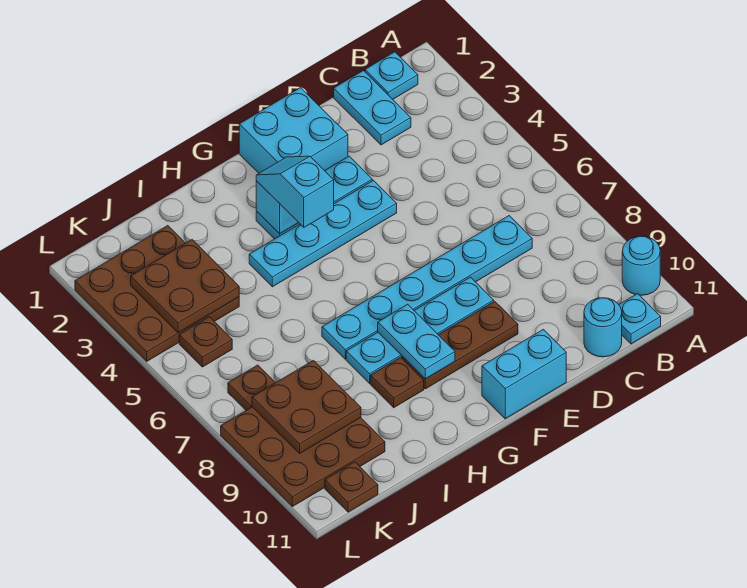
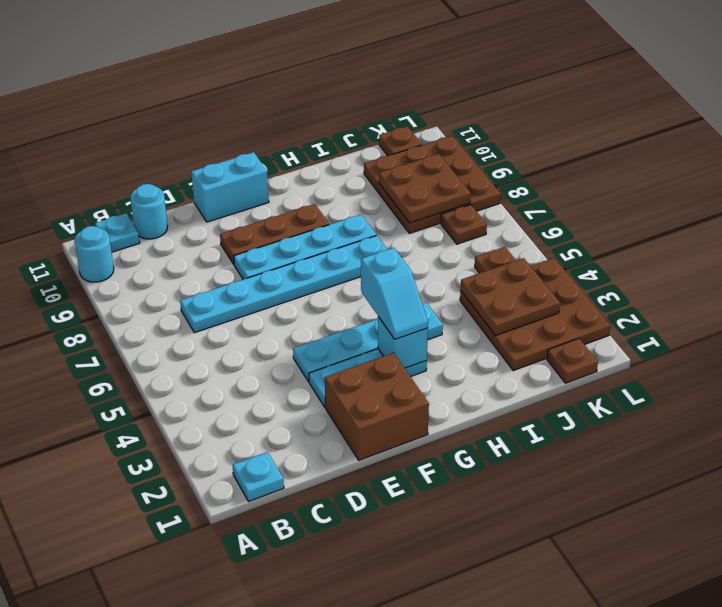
cyan 1x2 plate [334,71,411,145] -> none
cyan 2x2 brick [239,88,348,173] -> brown 2x2 brick [325,353,429,460]
cyan 1x2 plate [378,304,455,379] -> none
brown 1x1 plate [371,357,424,408] -> brown 1x1 plate moved to [547,338,598,383]

